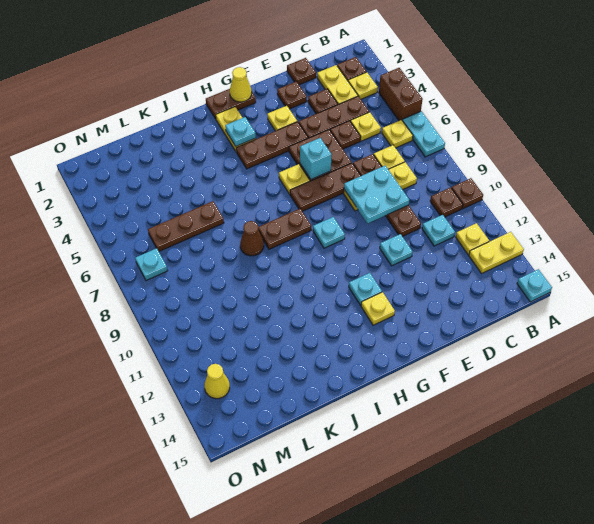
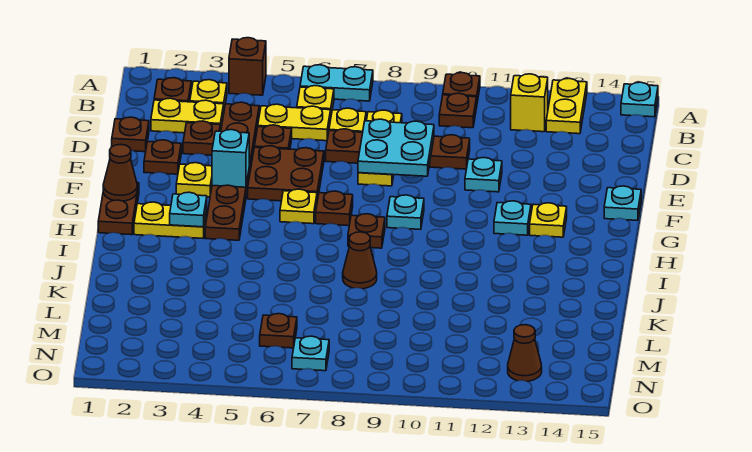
brown 1x2 brick [379,68,423,121] -> brown 1x1 brick [229,38,266,95]
yellow 1x1 plate [456,223,489,255] -> yellow 1x1 brick [511,74,548,132]
yellow 1x1 plate [351,112,381,141] -> yellow 1x2 plate [258,104,331,141]
cyan 1x1 plate [422,215,455,246] -> cyan 1x1 plate moved to [604,186,641,220]
brown 1x3 plate [290,163,361,211] -> brown 1x1 plate [316,191,353,226]
cyan 1x1 brick [300,138,332,179] -> cyan 1x1 brick moved to [212,130,249,187]
yellow 1x1 cone [230,67,252,102] -> brown 1x1 cone [103,144,137,201]
brown 1x2 plate [258,209,311,249] -> brown 1x1 plate [348,214,385,248]
brown 1x3 plate [148,201,224,251] -> brown 1x1 plate [260,314,297,348]
yellow 1x1 cone [204,364,230,399] -> brown 1x1 cone [508,325,542,381]

